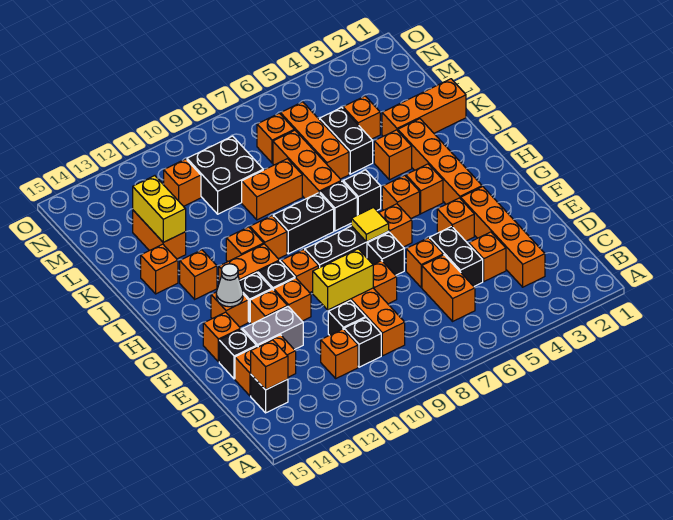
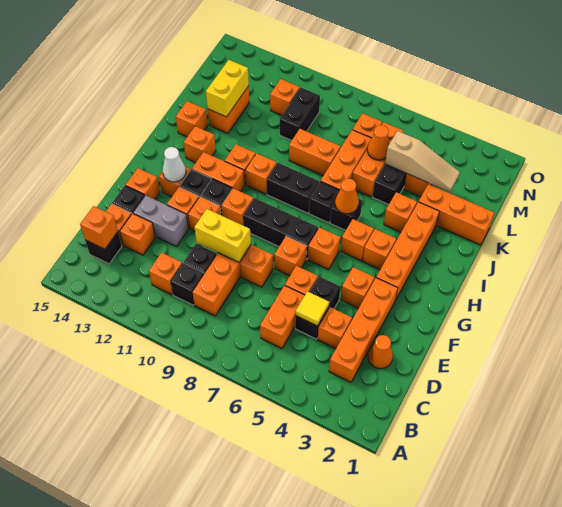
none -> orange 1x1 cone [368,335,393,369]
black 1x1 brick [367,232,404,275] -> orange 1x1 brick [275,236,307,276]
yellow 1x1 tile [351,208,389,242] -> yellow 1x1 tile moved to [296,291,329,326]
none -> orange 1x1 cone [335,179,359,214]
none -> tan 1x3 slope [385,131,460,192]
none -> orange 1x1 cone [367,125,390,160]
black 2x2 brick [187,136,263,214] -> black 1x2 brick [280,87,320,140]

